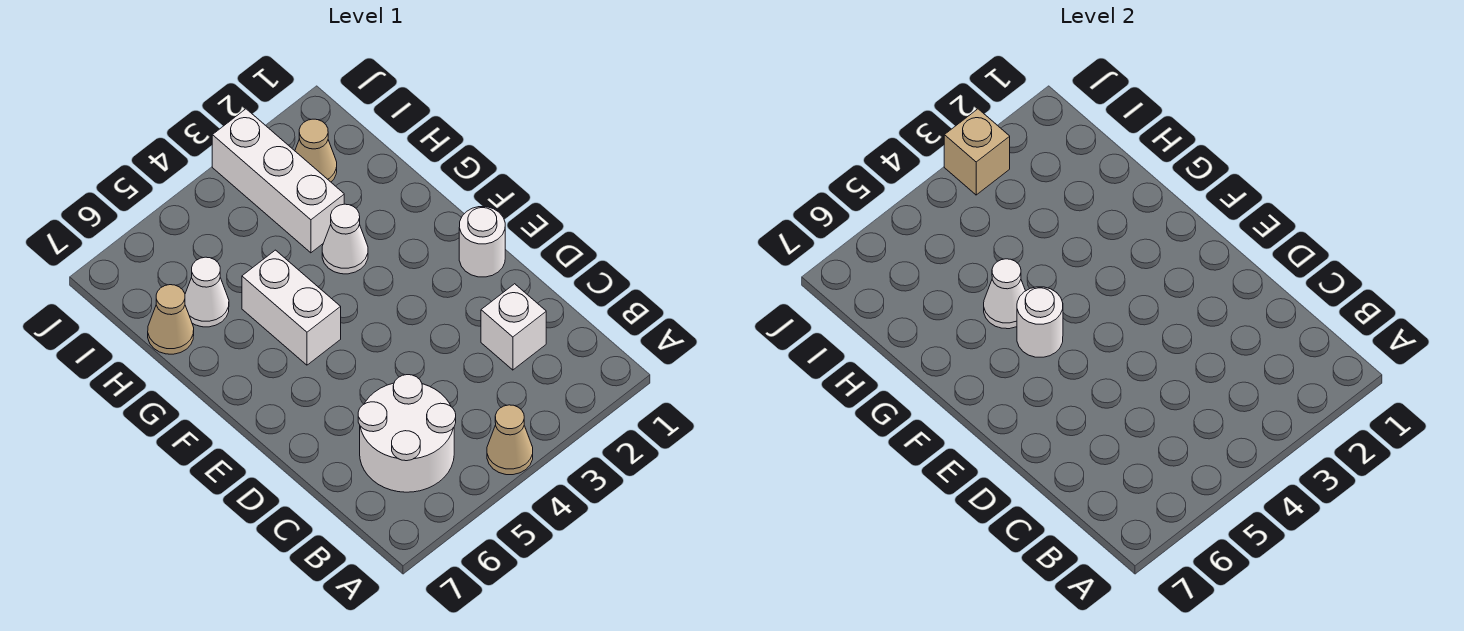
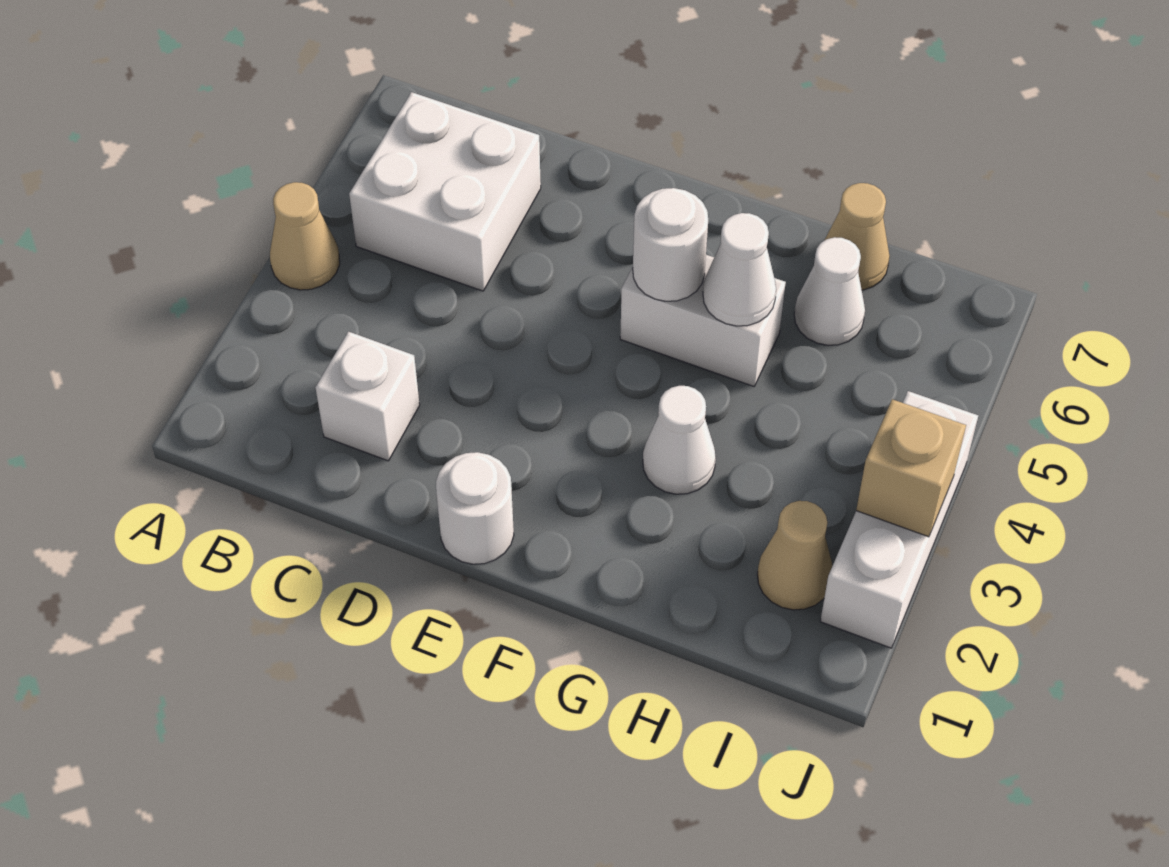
white 2x2 round brick [358,375,456,492] -> white 2x2 brick [349,92,541,291]
white 1x3 brick [212,109,344,253] -> white 1x3 brick turned to [820,391,978,648]

